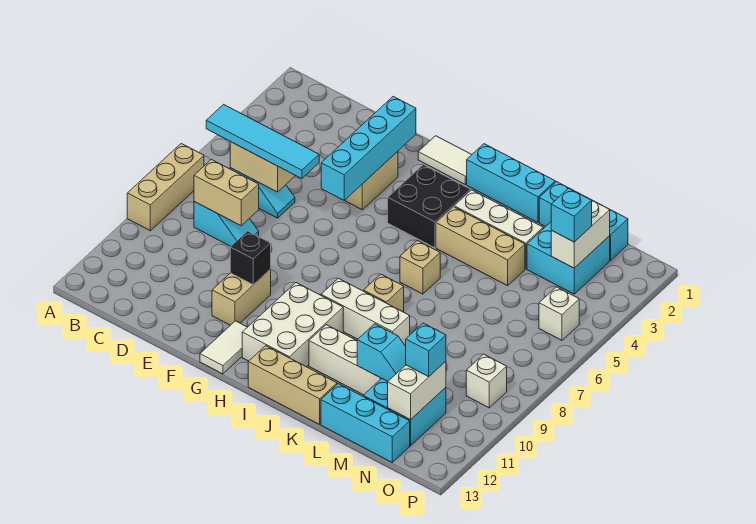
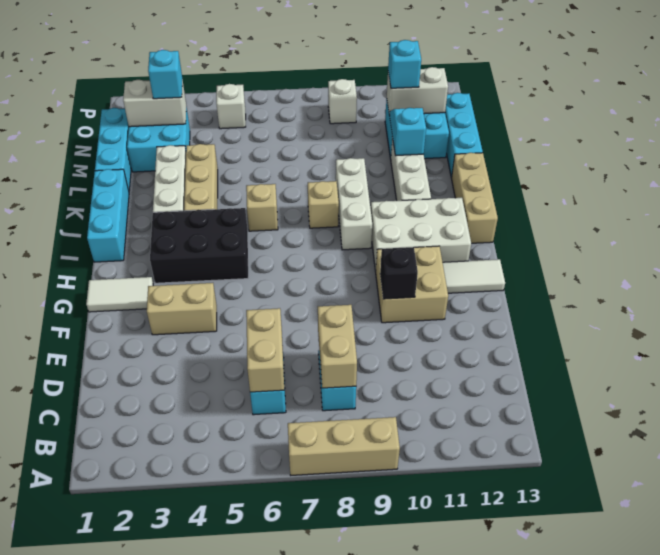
cyan 1x4 tile [206,104,319,179] -> none
cyan 1x4 brick [321,96,416,200] -> none
tan 1x2 brick [212,269,271,325] -> tan 2x2 brick [376,246,448,323]
white 1x2 tile [418,136,472,184] -> white 1x2 tile turned to [86,277,153,312]
black 2x2 brick [388,165,471,248] -> black 2x3 brick [150,208,248,283]

